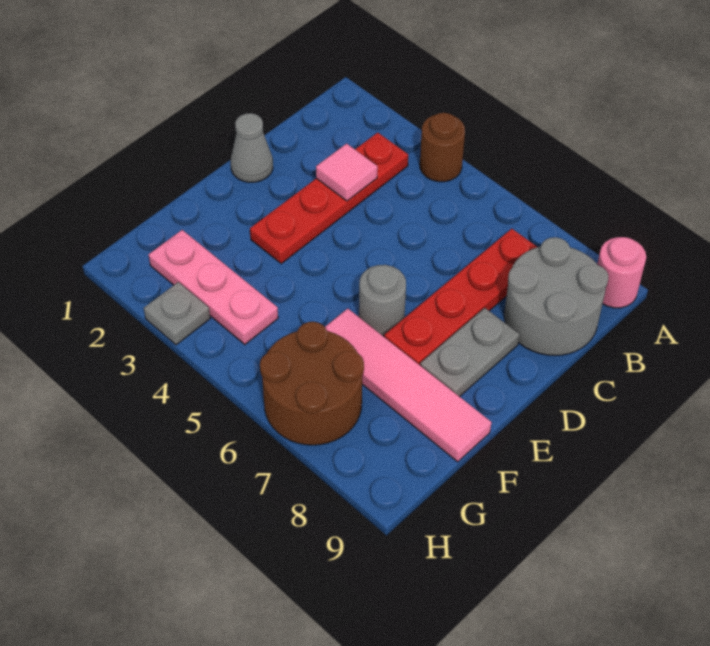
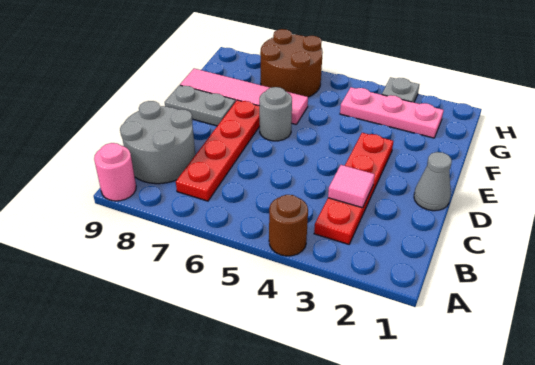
grey 1x2 plate [420,308,520,397] -> grey 1x2 plate turned to [165,85,236,126]

